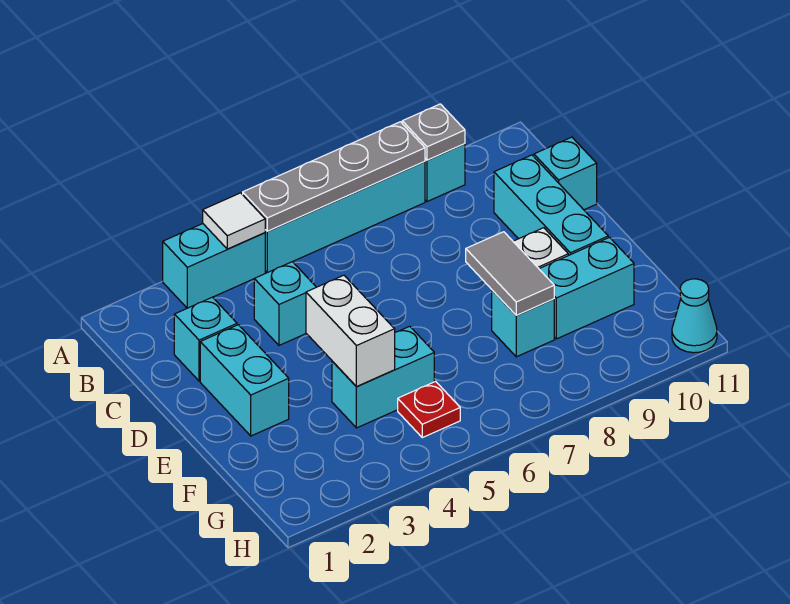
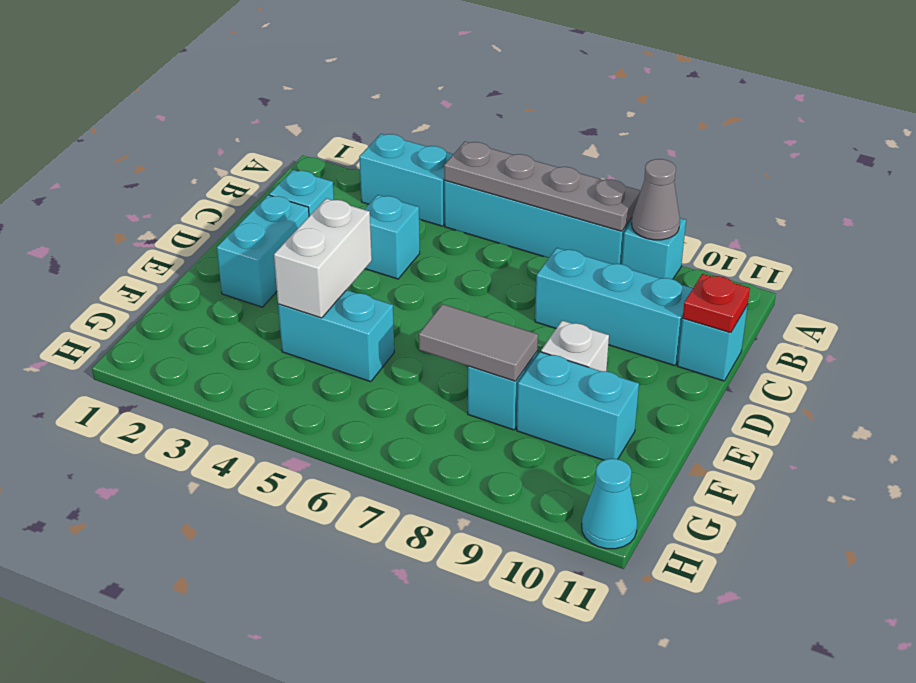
white 1x1 tile [203,193,265,249] -> none
grey 1x1 plate [402,104,465,160] -> grey 1x1 cone [632,159,680,240]
cyan 1x3 brick [494,155,608,255] -> cyan 1x3 brick turned to [535,248,693,366]
grey 1x2 tile [466,232,554,315] -> grey 1x2 tile turned to [419,304,538,381]
red 1x1 plate [398,381,460,438] -> red 1x1 plate moved to [683,274,750,333]

